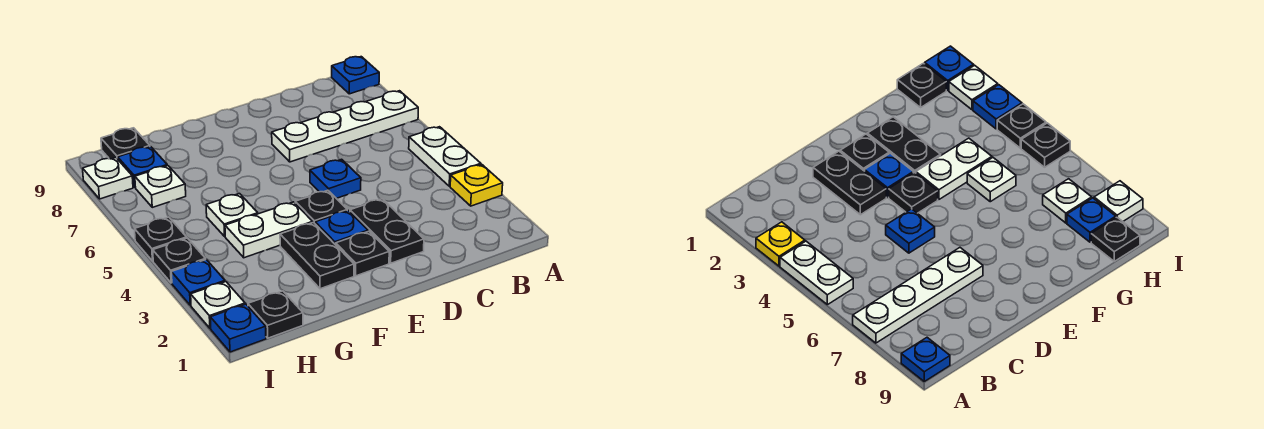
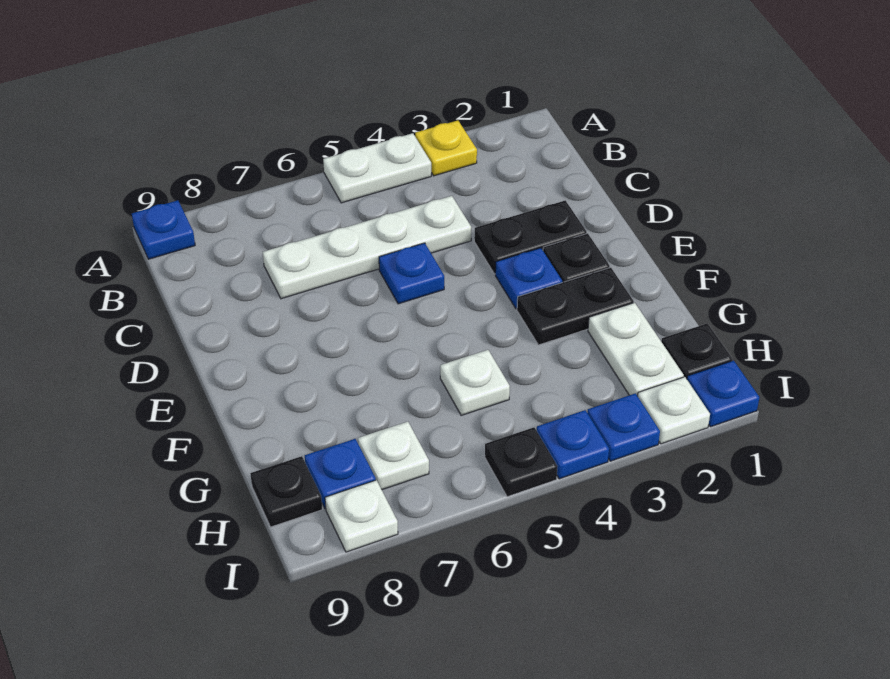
white 1x4 plate [272,91,418,162] -> white 1x4 plate turned to [263,196,471,299]
black 1x1 plate [295,190,347,223] -> none
white 1x2 plate [225,202,313,258] -> white 1x2 plate moved to [588,303,684,396]
black 1x1 plate [153,238,206,283] -> blue 1x1 plate [537,410,609,479]

